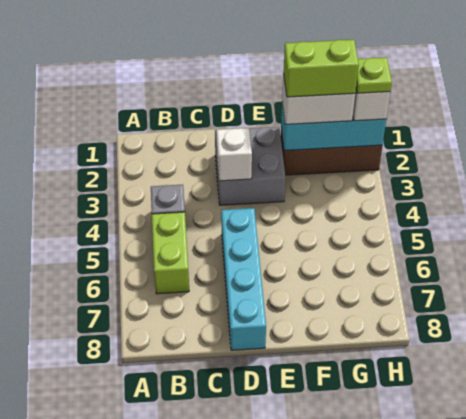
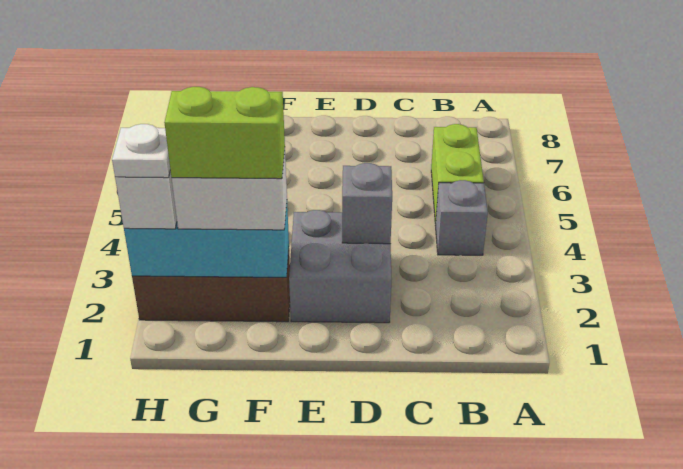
white 1x1 brick [217,128,252,181] -> grey 1x1 brick [342,163,392,244]
cyan 1x4 brick [221,208,266,350] -> none
lime 1x1 plate [356,57,392,93] -> white 1x1 plate [112,124,170,178]

